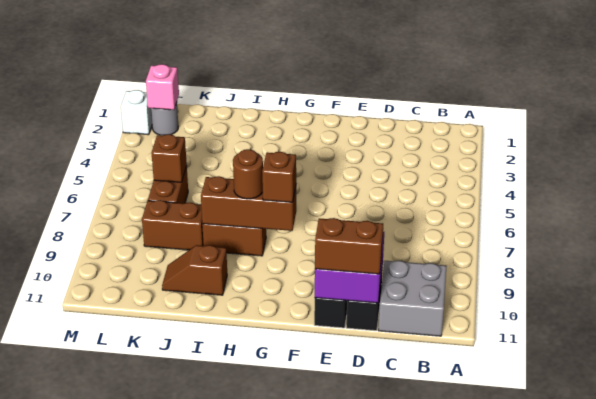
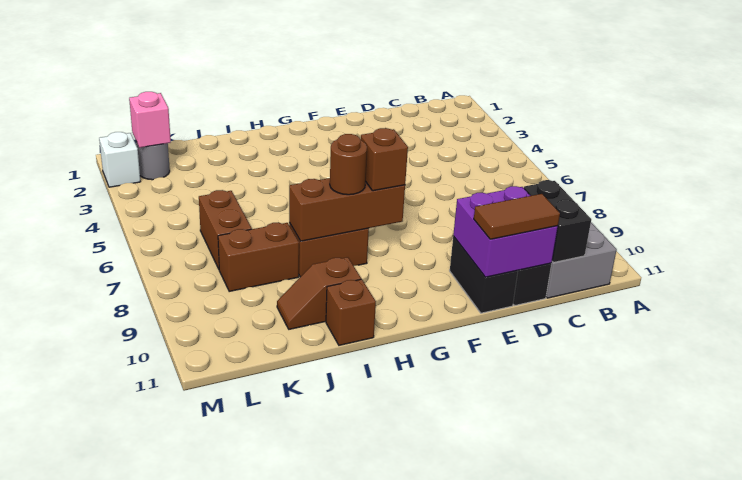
none -> black 1x2 brick [524,180,591,263]
brown 1x2 brick [315,218,383,274] -> brown 1x2 tile [474,194,560,239]
brown 1x1 brick [151,134,187,182] -> brown 1x1 brick moved to [326,279,376,345]

